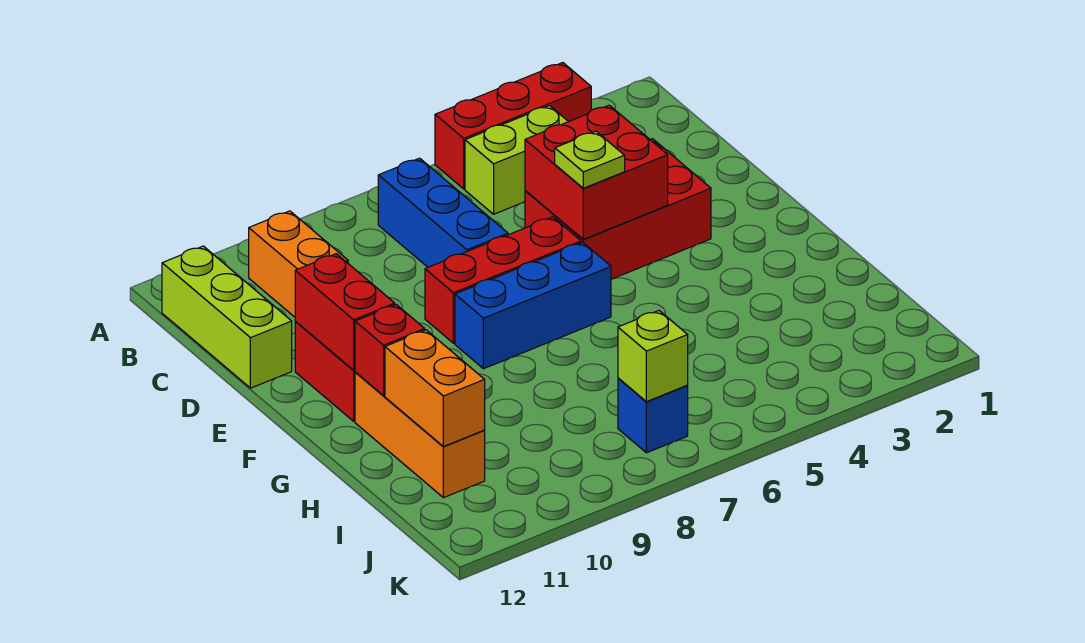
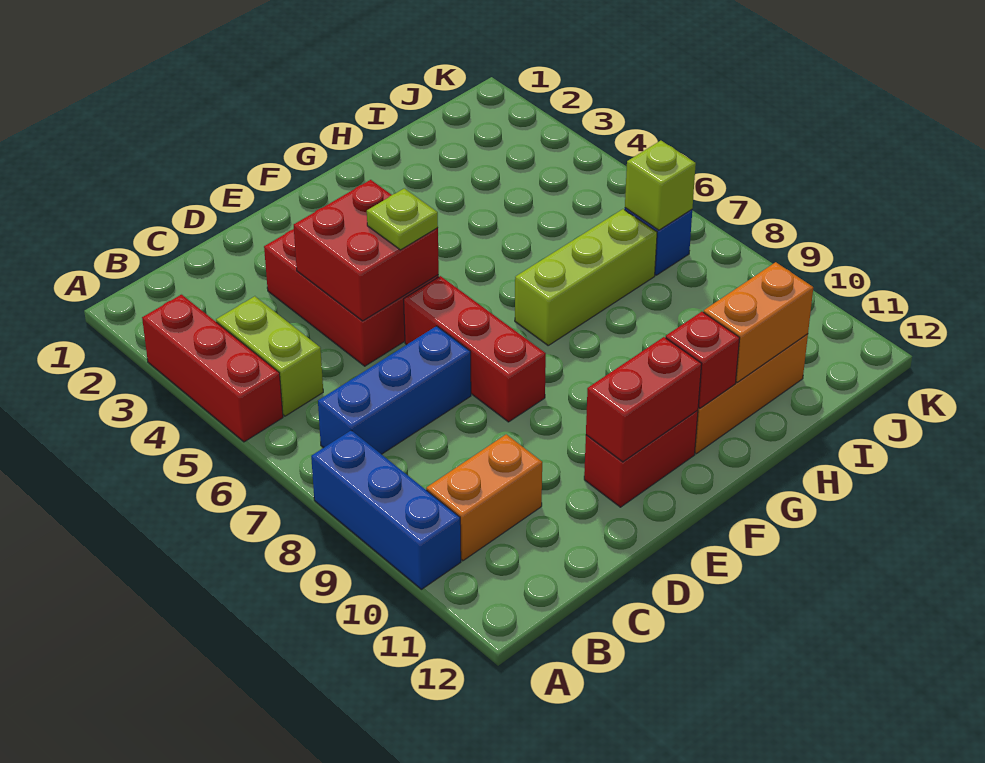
lime 1x3 brick [162,246,292,388] -> lime 1x3 brick moved to [515,209,657,345]
blue 1x3 brick [455,242,611,369] -> blue 1x3 brick moved to [311,430,461,589]

